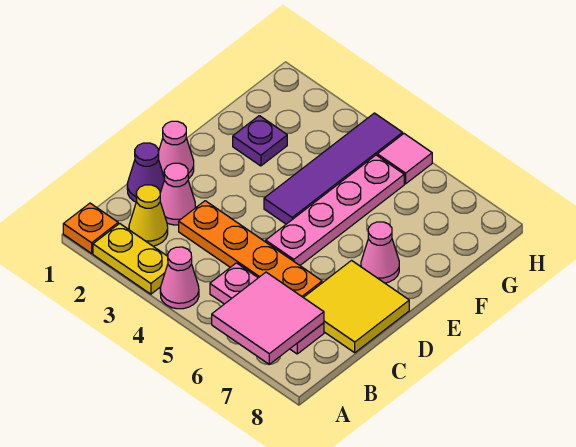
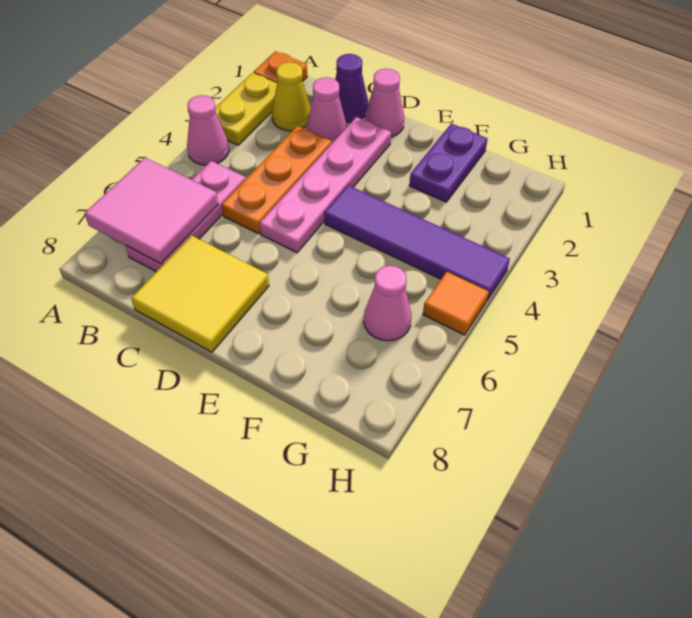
orange 1x4 plate [179,201,322,297] -> orange 1x3 plate [222,126,332,234]
pink 1x4 plate [266,155,404,265] -> pink 1x4 plate turned to [259,117,391,253]
pink 1x1 cone [361,222,399,283] -> pink 1x1 cone moved to [364,266,411,341]
purple 1x1 plate [233,116,287,166] -> purple 1x2 plate [409,123,488,202]
pink 1x1 tile [377,134,432,184] -> orange 1x1 tile [423,272,489,335]

